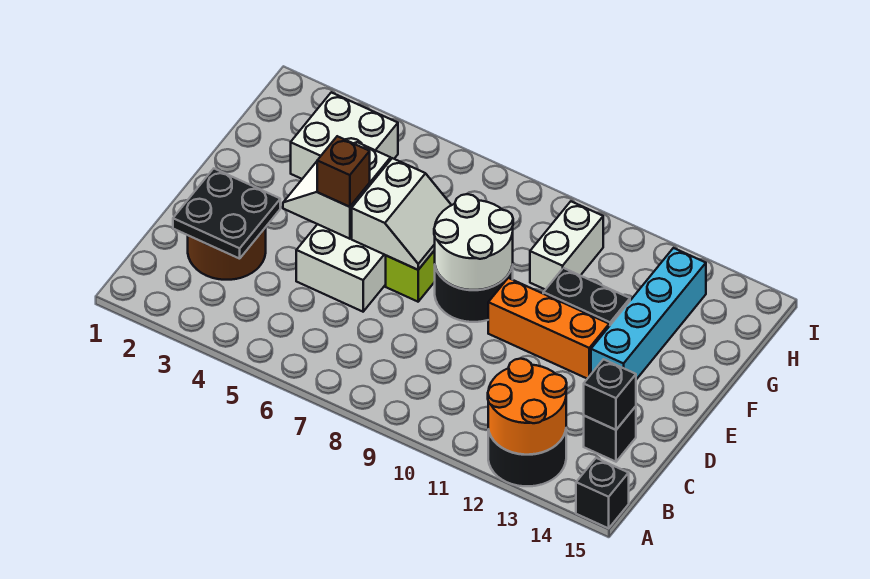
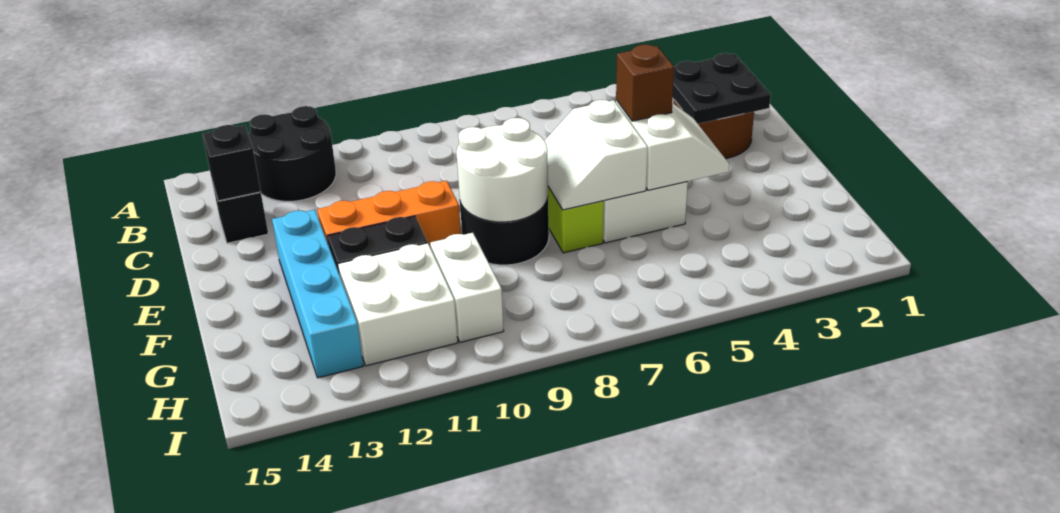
orange 2x2 round brick [488,359,567,455] -> none
black 1x1 brick [576,458,629,528] -> none
white 2x2 brick [291,92,398,179] -> white 2x2 brick moved to [338,243,458,366]

